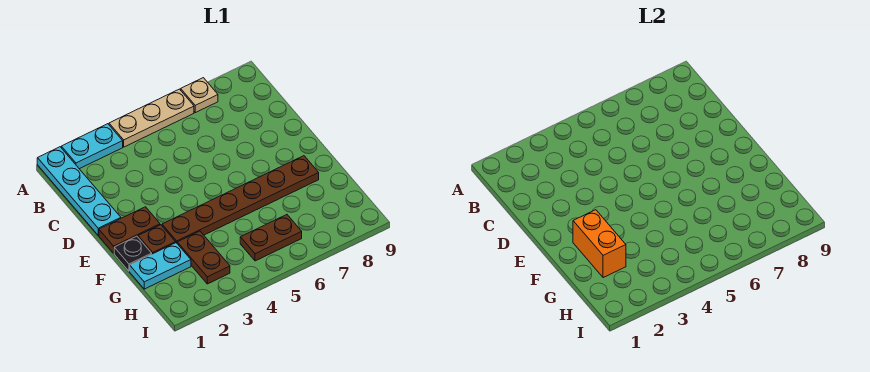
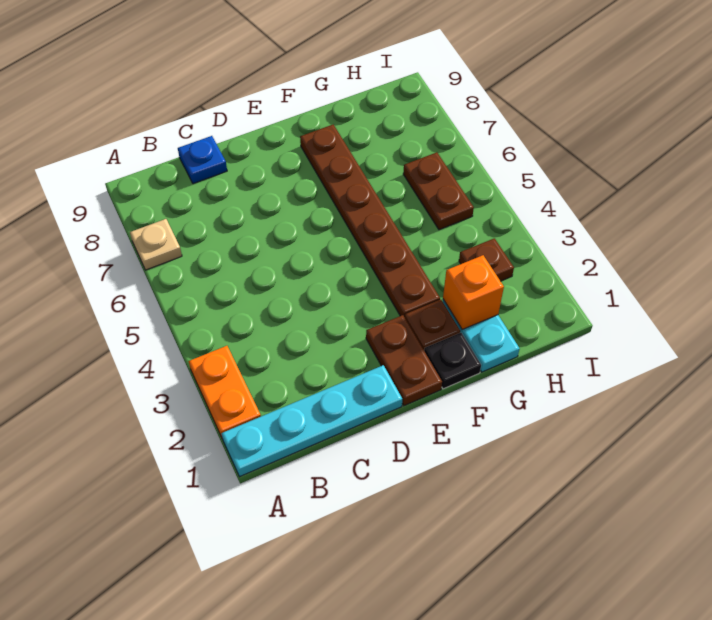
cyan 1x2 plate [61,124,123,169] -> orange 1x2 plate [188,346,261,437]
tan 1x3 plate [109,89,194,147] -> none
none -> blue 1x1 plate [178,136,227,184]
orange 1x2 brick [573,210,626,278] -> orange 1x1 brick [443,255,504,329]
brown 1x2 plate [177,231,230,284] -> brown 1x1 plate [459,238,514,281]

